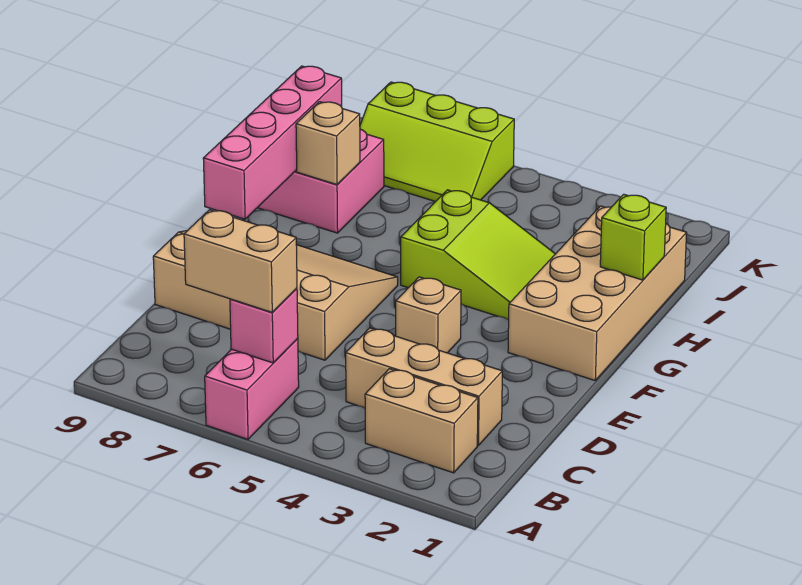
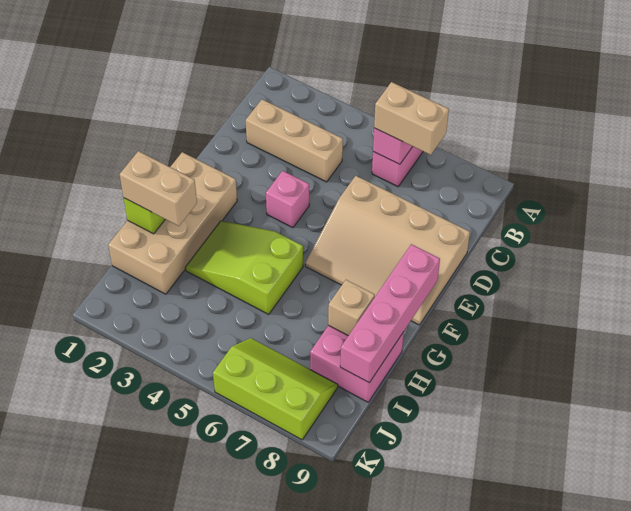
tan 1x2 brick [365,369,478,473] -> tan 1x2 brick moved to [120,151,197,226]
tan 1x1 brick [396,277,461,353] -> pink 1x1 brick [266,171,309,228]

